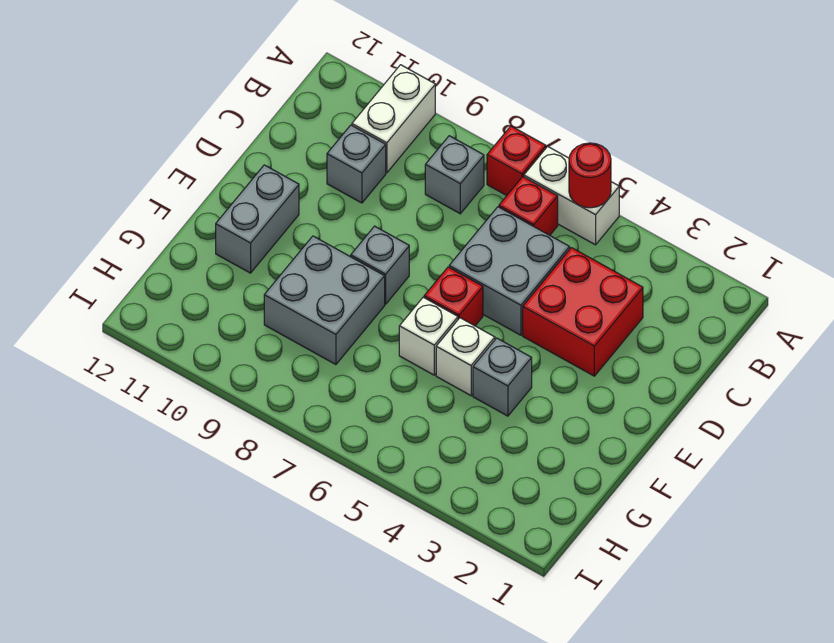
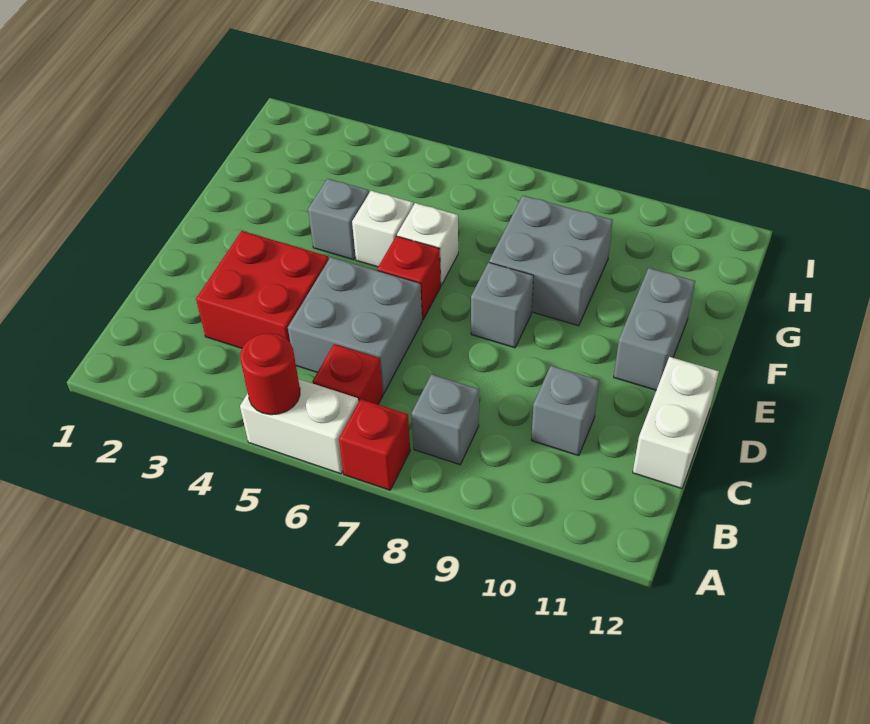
white 1x2 brick [352,65,435,173] -> white 1x2 brick moved to [633,357,719,489]

